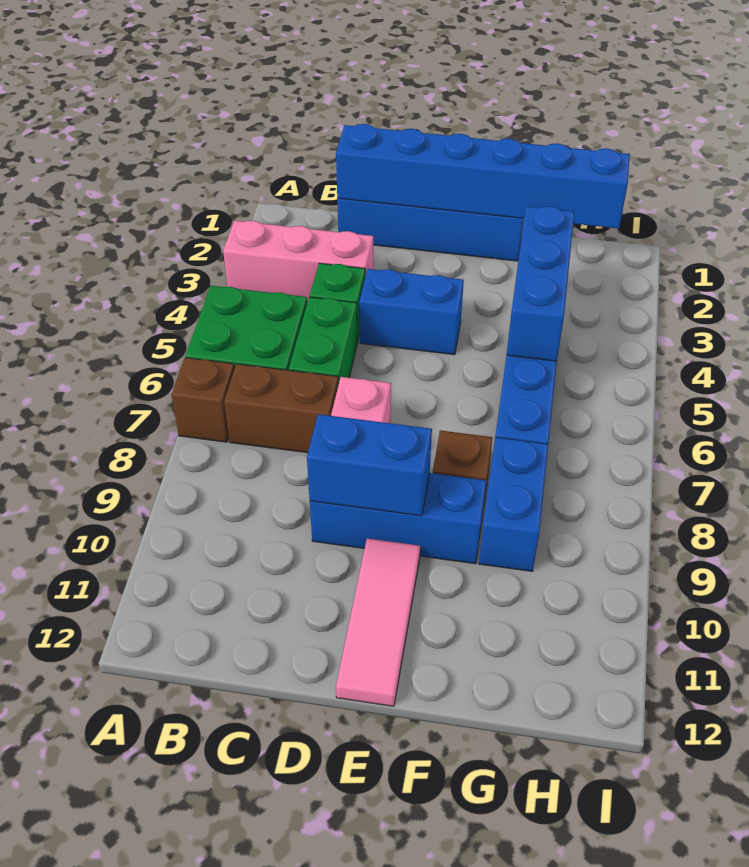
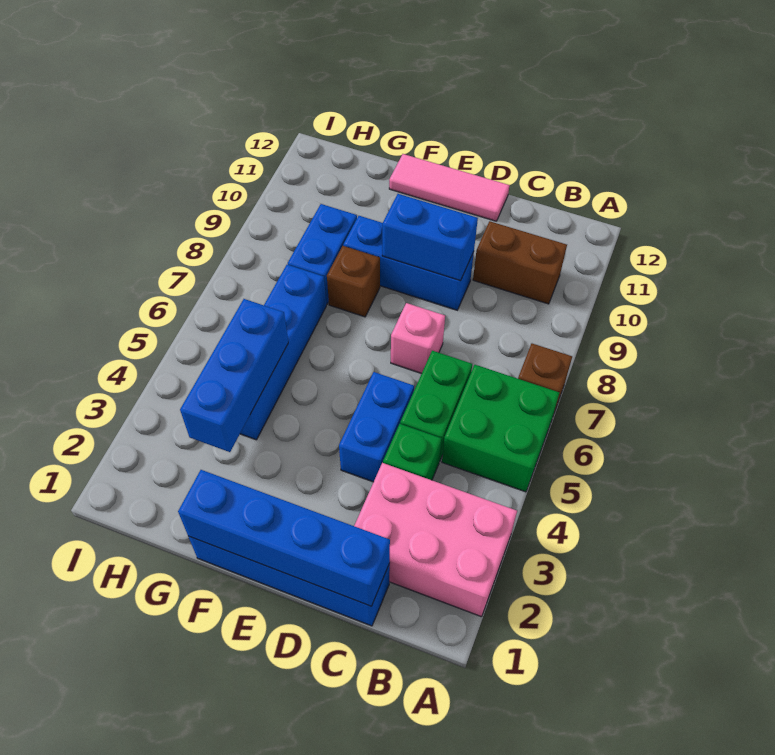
pink 1x3 brick [223,221,373,302] -> pink 2x3 brick [354,463,517,617]
brown 1x2 brick [224,364,338,453] -> brown 1x2 brick moved to [473,221,567,304]
blue 1x6 brick [336,124,630,229] -> blue 1x4 brick [178,470,390,606]
blue 1x2 brick [359,269,464,355] -> blue 1x2 brick turned to [339,372,414,482]
pink 1x3 tile [336,538,420,706] -> pink 1x3 tile turned to [389,154,510,221]

